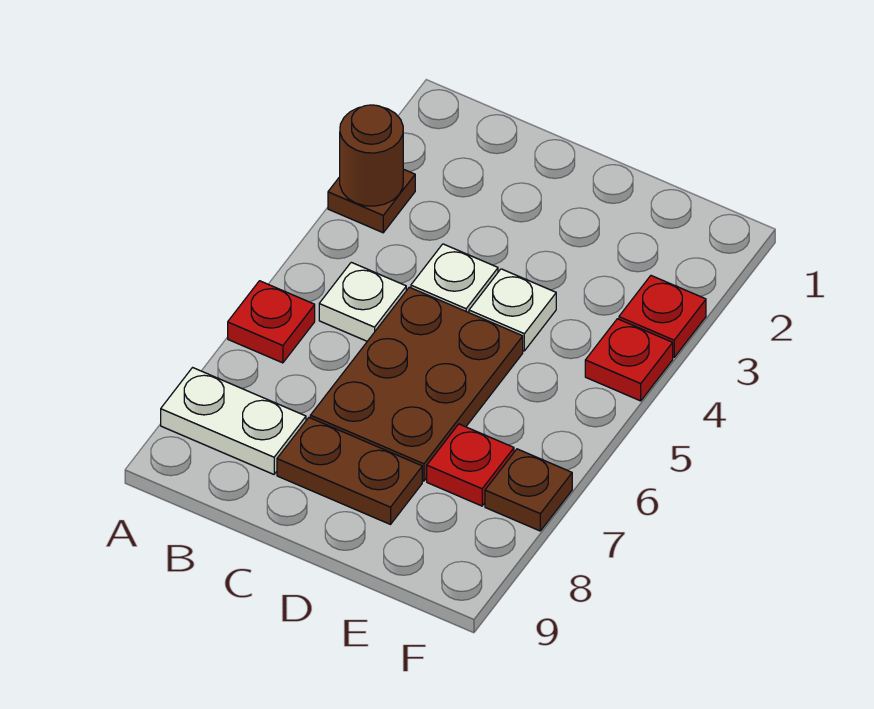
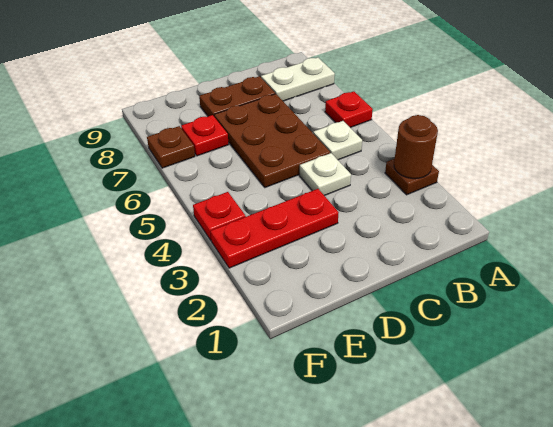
white 1x1 plate [469,269,556,351] -> none
red 1x1 plate [619,276,706,357] -> red 1x3 plate [210,189,339,268]

